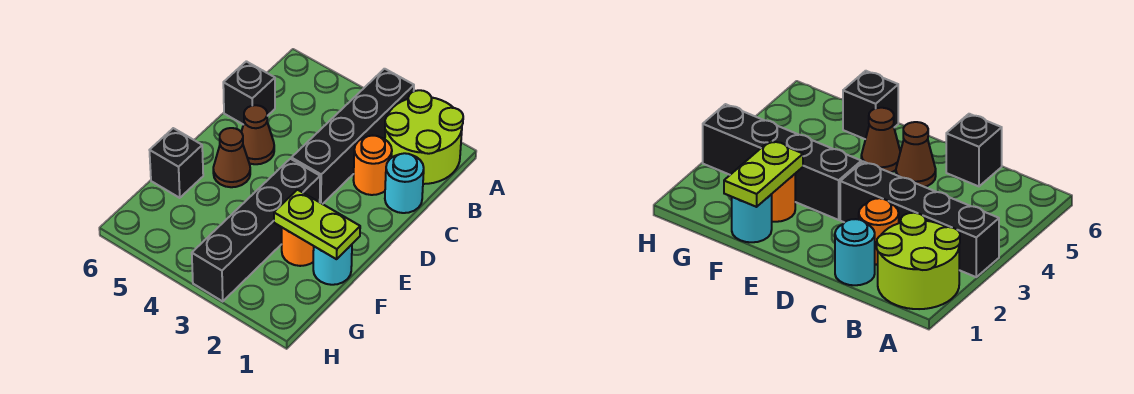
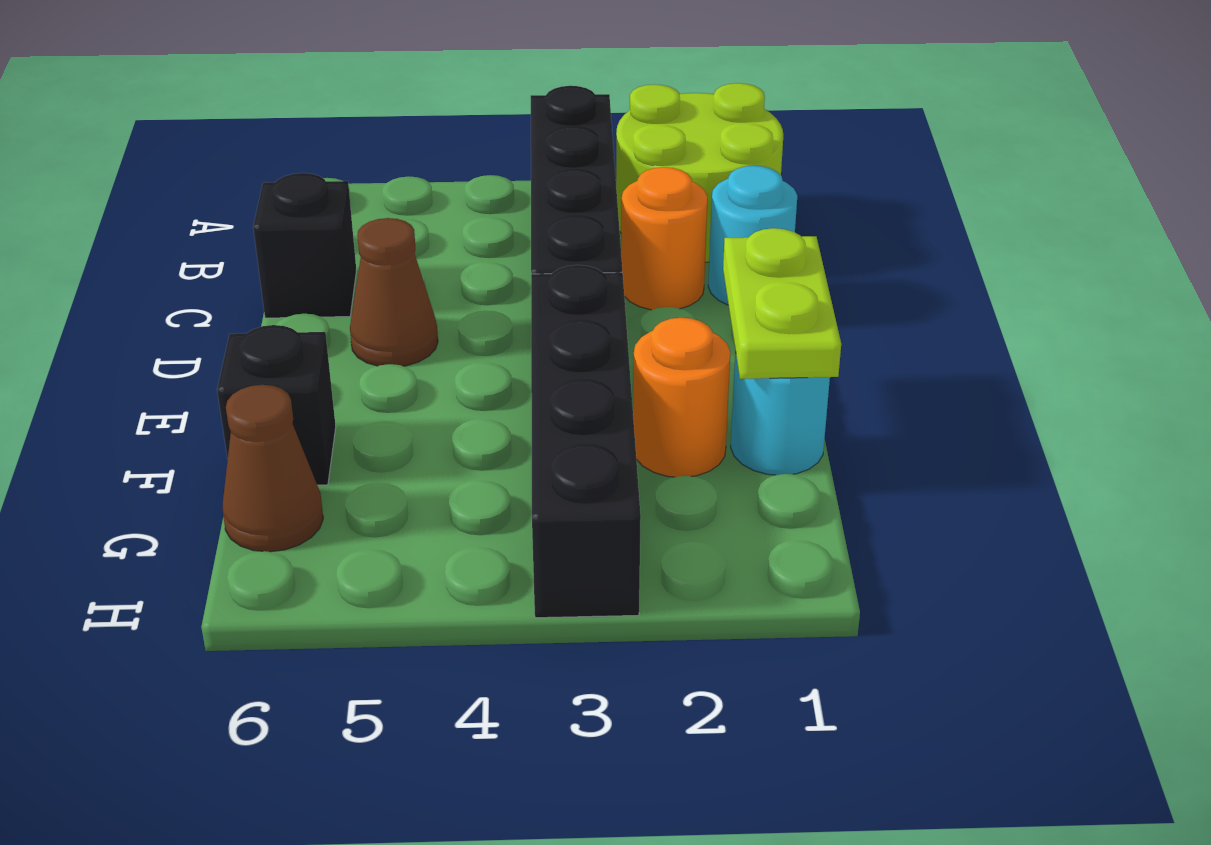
brown 1x1 cone [213,128,250,187] -> brown 1x1 cone moved to [223,385,323,552]
lime 1x2 plate [274,190,360,259] -> lime 1x2 plate turned to [723,228,841,379]

